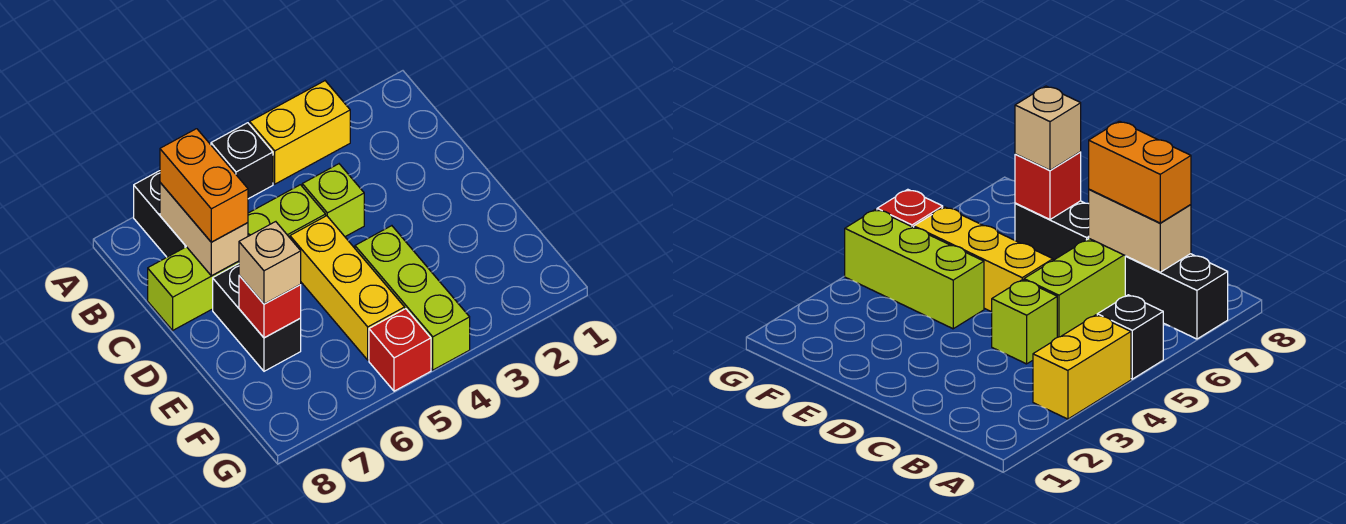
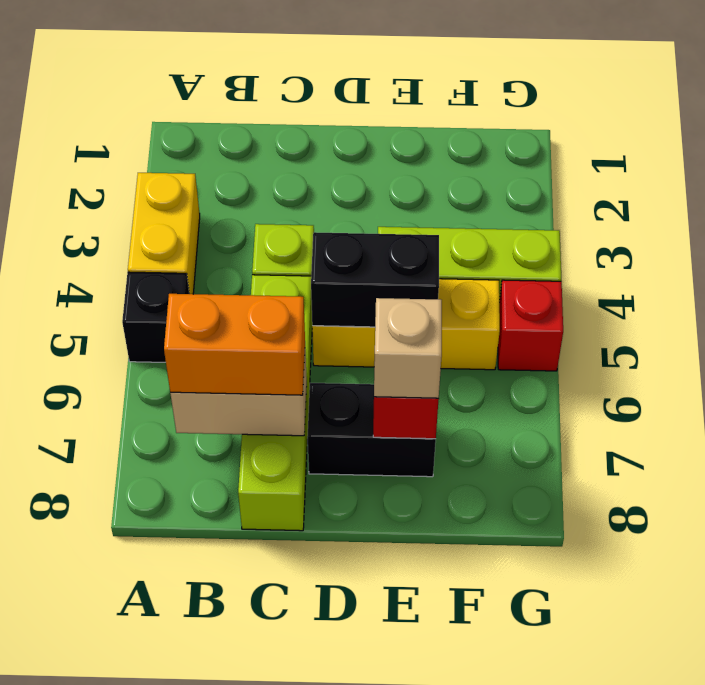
black 1x2 brick [134,171,186,257] -> black 1x2 brick moved to [311,232,439,327]

